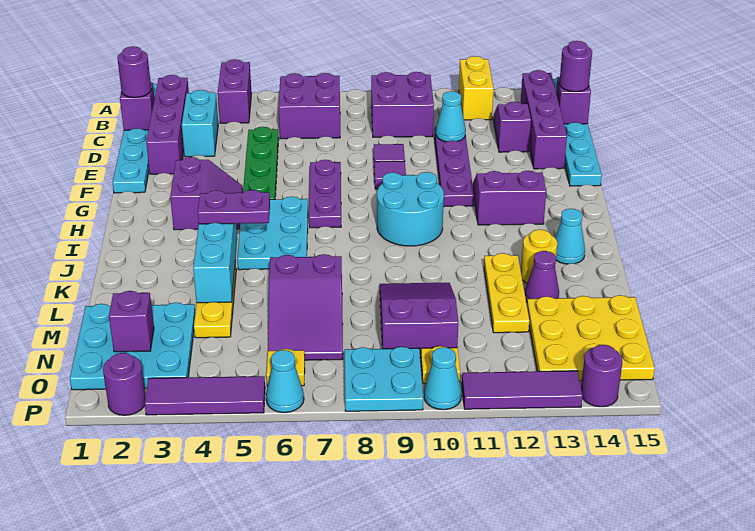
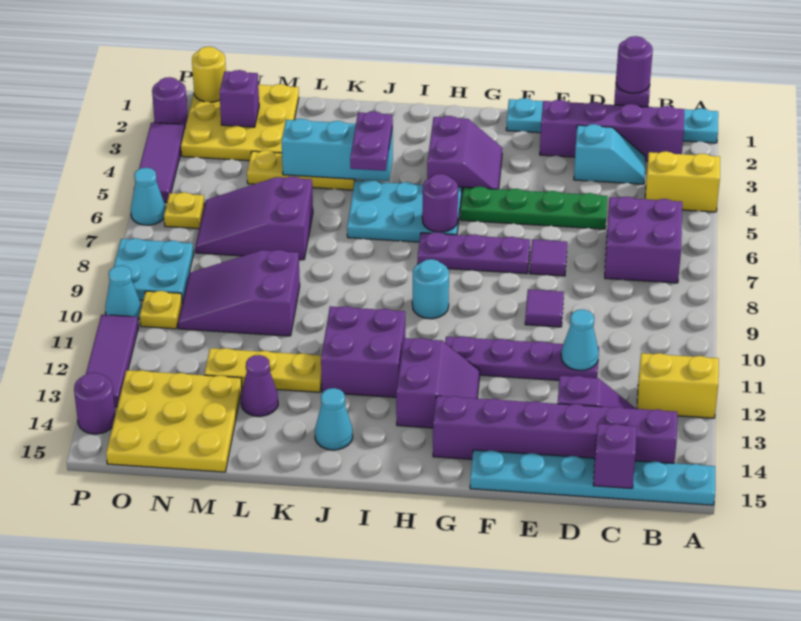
purple 1x2 brick [218,59,252,123] -> yellow 1x2 brick [645,151,720,212]
purple 2x2 brick [371,72,434,137] -> purple 2x2 brick moved to [321,306,405,397]
purple 1x4 brick [521,70,567,169] -> purple 1x6 brick [433,396,677,463]
cyan 1x2 brick [182,90,218,157] -> cyan 1x2 slope [574,124,645,184]
purple 1x1 round brick [559,41,592,92] -> purple 1x1 round brick moved to [422,174,458,232]
purple 1x1 tile [374,161,406,189] -> purple 1x1 tile moved to [530,239,567,276]
purple 2x2 slope [170,157,243,230] -> purple 2x2 slope turned to [427,116,503,197]
cyan 2x2 round brick [377,172,444,246] -> cyan 1x1 round brick [412,259,449,319]
yellow 1x1 round brick [521,230,557,283] -> yellow 1x1 round brick moved to [192,47,226,102]
purple 2x3 slope [380,283,458,358] -> purple 2x3 slope turned to [178,250,300,336]
cyan 3x3 plate [70,303,195,390] -> yellow 3x3 plate [181,84,299,161]

